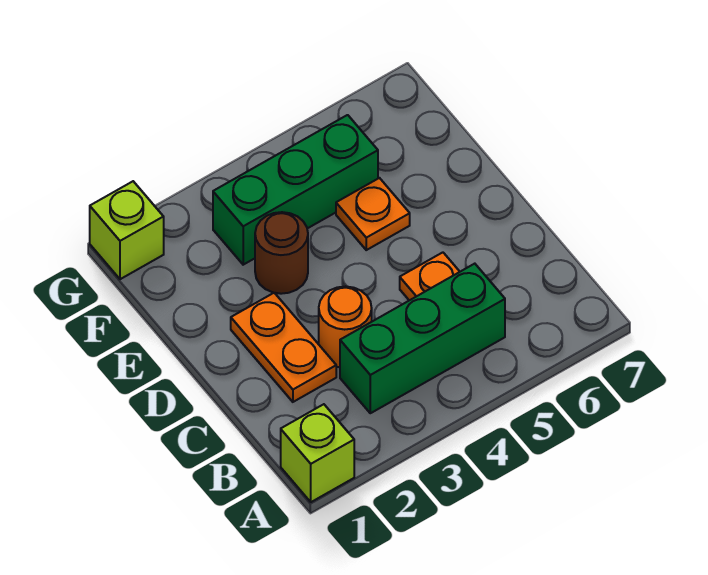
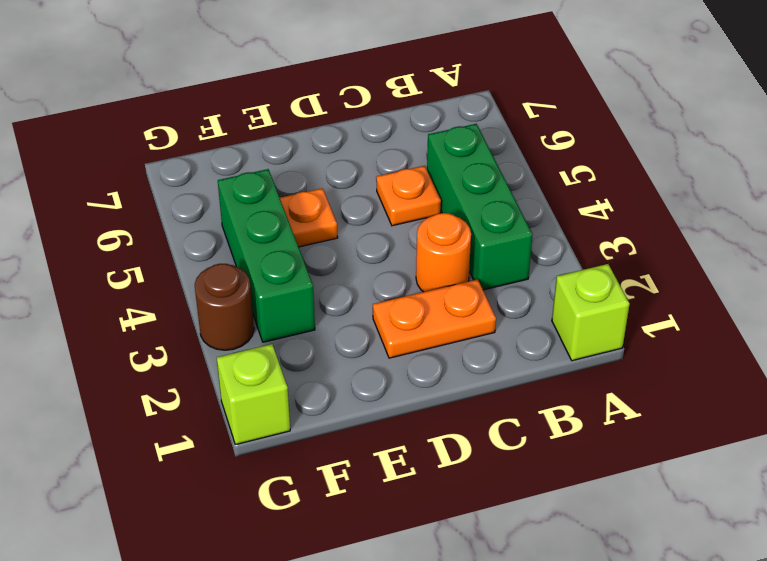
brown 1x1 round brick [255,212,308,294] -> brown 1x1 round brick moved to [195,264,254,350]

